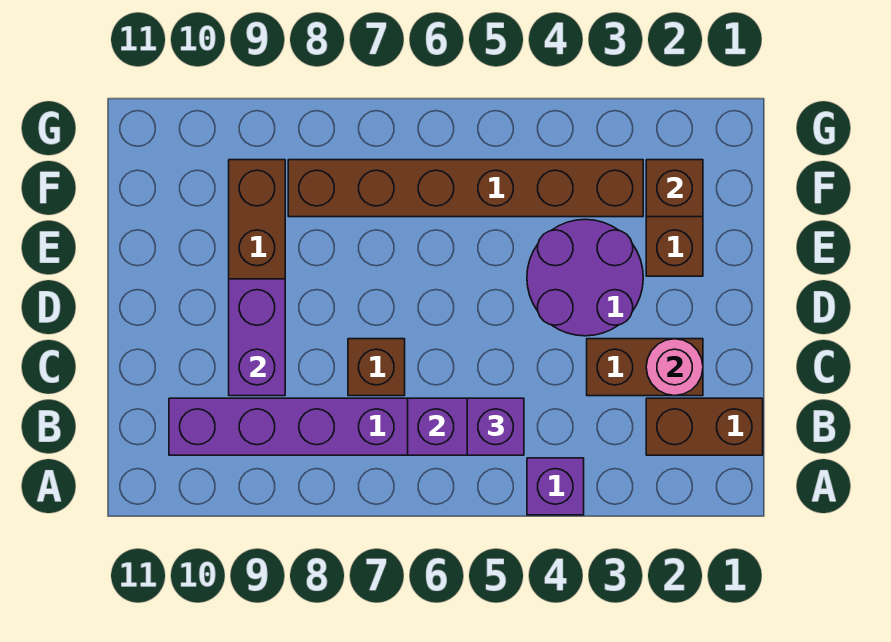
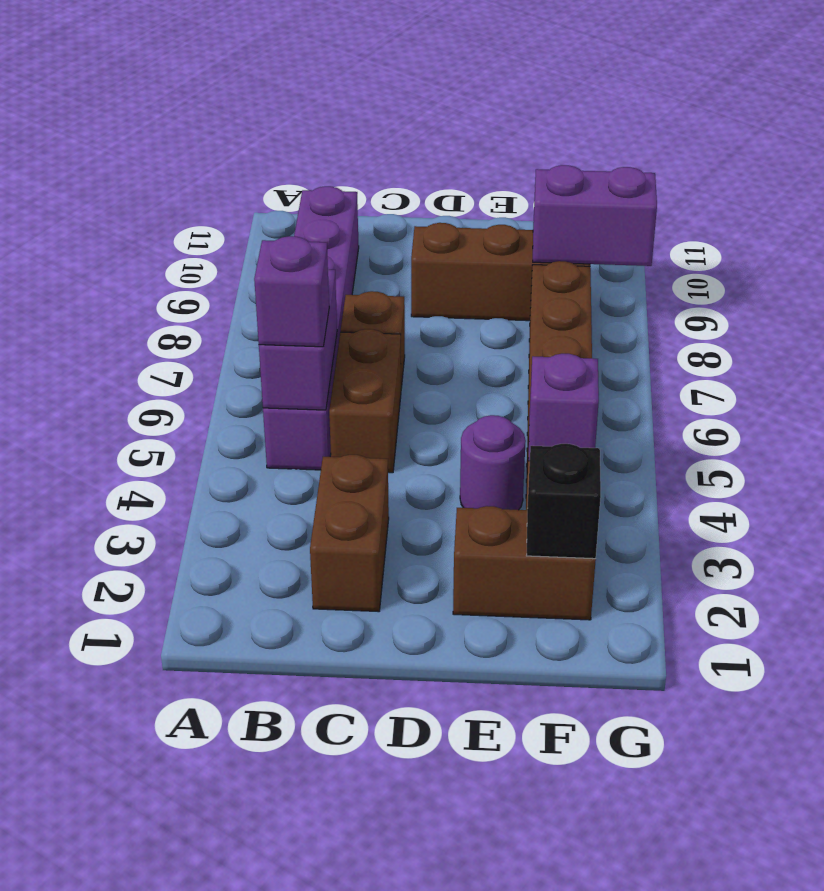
purple 1x1 brick [527,458,584,515] -> purple 1x1 brick moved to [528,354,599,461]
brown 1x2 brick [646,398,763,455] -> brown 1x2 brick moved to [329,329,401,473]
pink 1x1 round brick [646,339,703,396] -> none
purple 1x2 brick [229,279,285,396] -> purple 1x2 brick moved to [533,165,657,266]
purple 2x2 round brick [527,219,643,336] -> purple 1x1 round brick [460,415,526,510]
brown 1x1 brick [646,160,703,217] -> black 1x1 brick [527,444,601,559]

